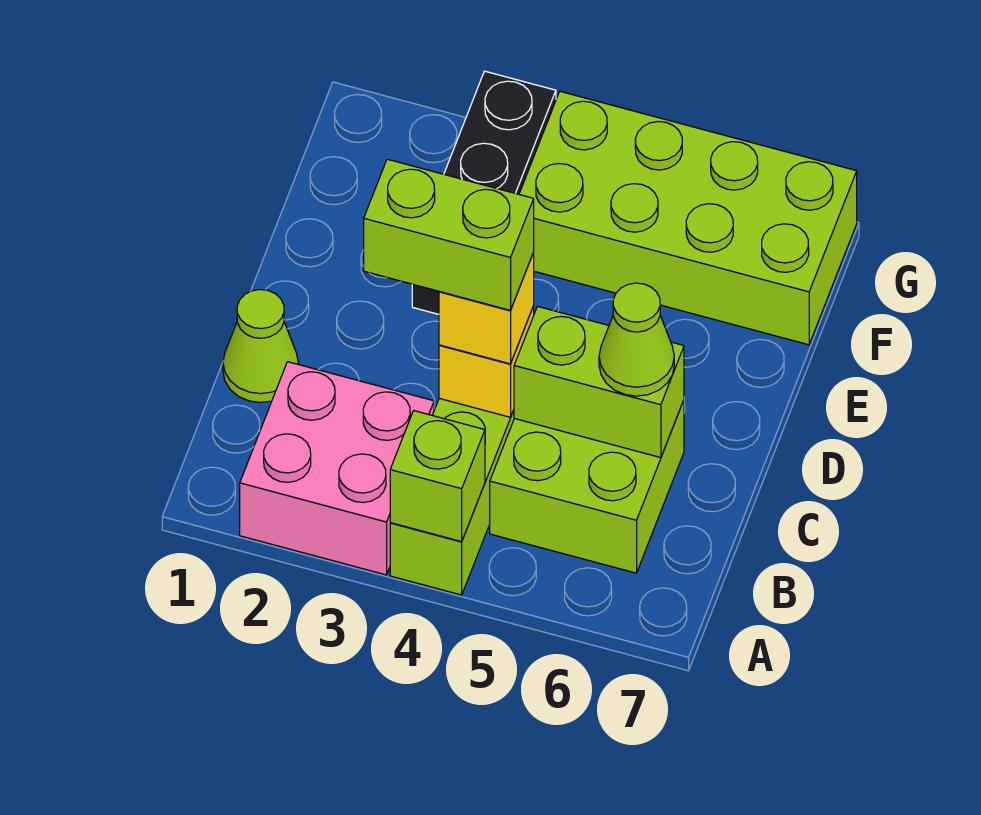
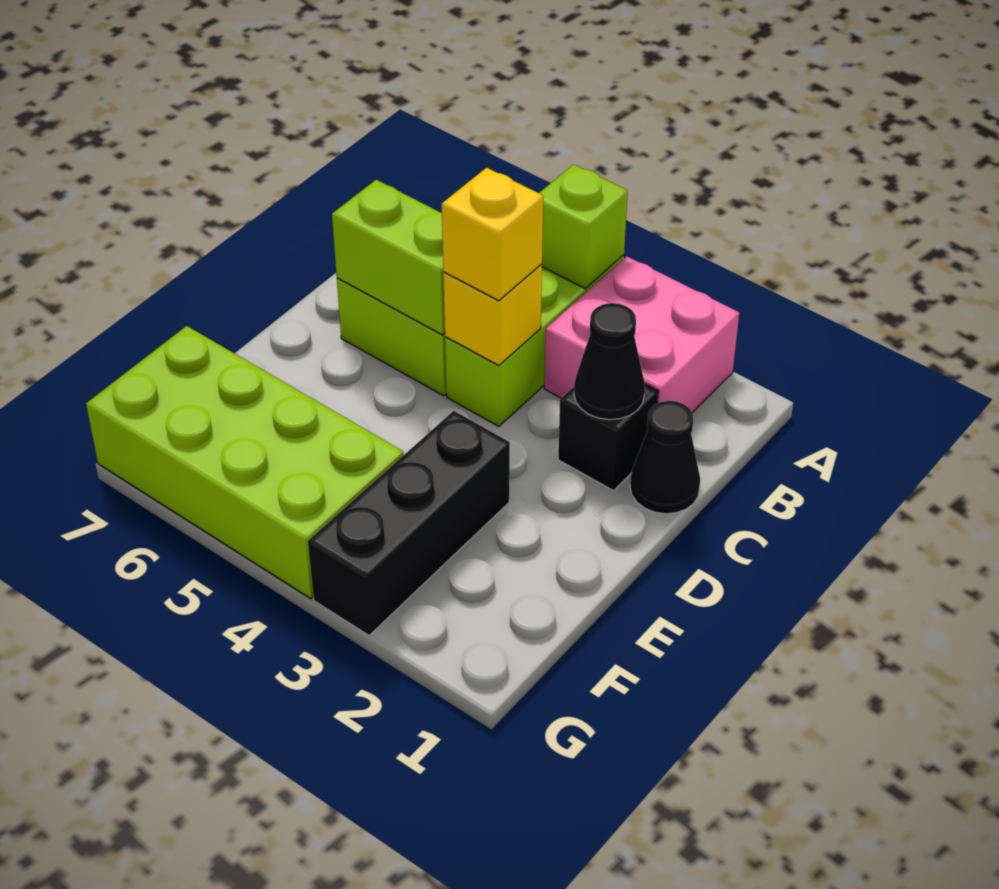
lime 1x1 cone [223,290,298,403] -> black 1x1 cone [630,401,700,514]
none -> black 1x1 brick [558,384,658,491]
none -> black 1x1 cone [574,303,645,420]
lime 1x2 brick [364,159,534,310] -> none
lime 1x1 cone [599,283,674,396] -> none

